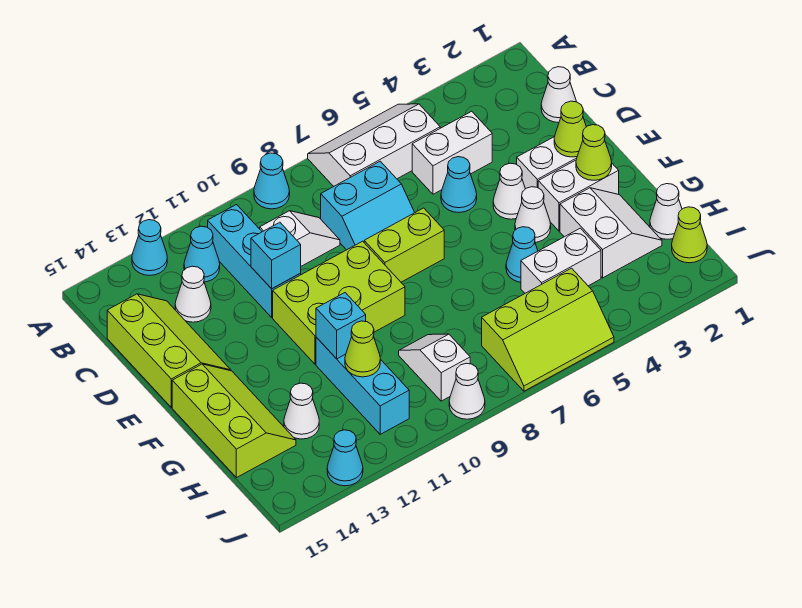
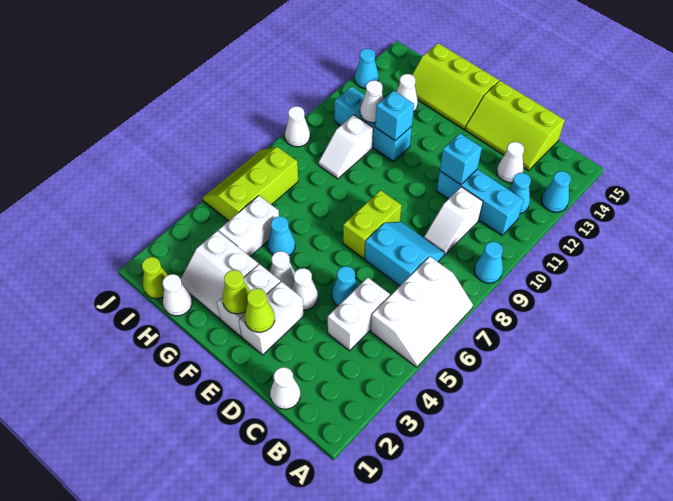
cyan 2x2 slope [321,161,415,250] -> cyan 2x2 slope turned to [365,222,444,286]
lime 2x3 brick [273,241,405,364] -> none
white 1x2 slope [399,334,470,401] -> white 1x2 slope turned to [319,115,373,179]
lime 1x1 cone [345,321,380,377] -> white 1x1 cone [360,80,384,123]

